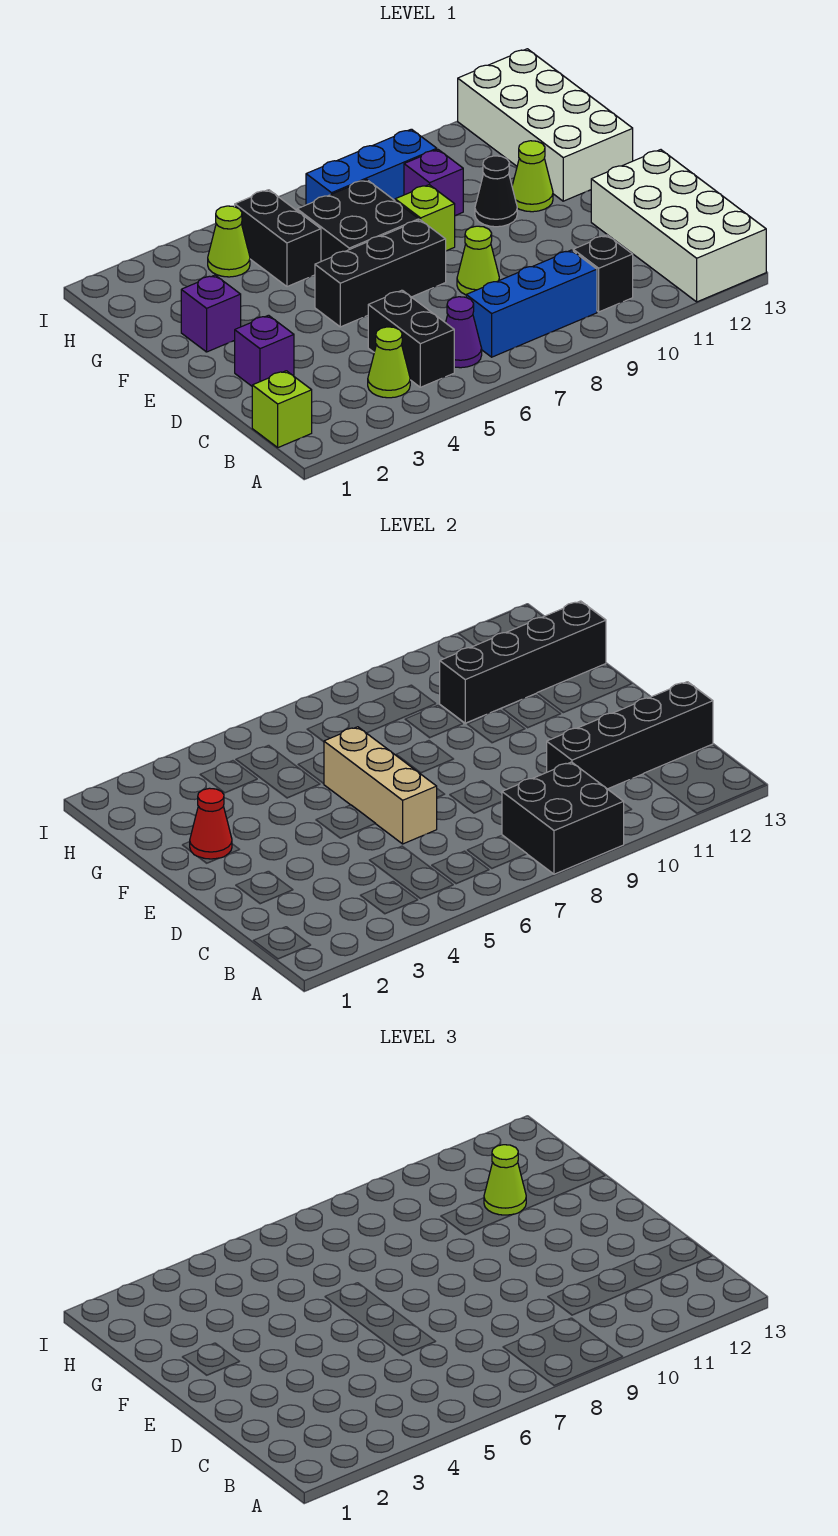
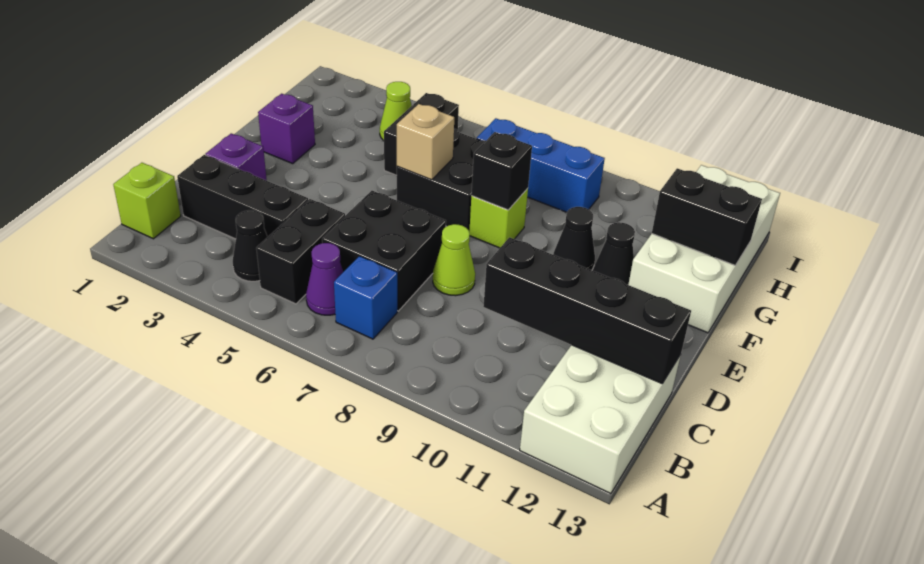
black 2x2 brick [502,762,624,874] -> black 2x2 brick moved to [322,191,446,311]
white 2x4 brick [591,150,766,302] -> white 2x3 brick [520,345,681,494]
lime 1x1 cone [368,327,410,398] -> black 1x1 cone [233,210,267,281]
blue 1x3 brick [466,250,597,357] -> blue 1x1 brick [334,256,397,339]
black 1x1 brick [573,235,633,312] -> black 1x1 brick moved to [471,132,532,210]
tan 1x3 brick [324,727,437,844] -> tan 1x1 brick [397,104,454,180]
black 1x3 brick [315,220,446,327] -> black 1x3 brick moved to [177,155,308,239]
red 1x1 cone [190,788,232,859] -> none
lime 1x1 cone [512,141,553,212] -> black 1x1 cone [593,222,635,285]
purple 1x1 brick [404,150,463,216] -> none
black 1x4 brick [440,601,606,723] -> black 1x2 brick [652,168,762,265]
lime 1x1 cone [484,1145,526,1215] -> none

